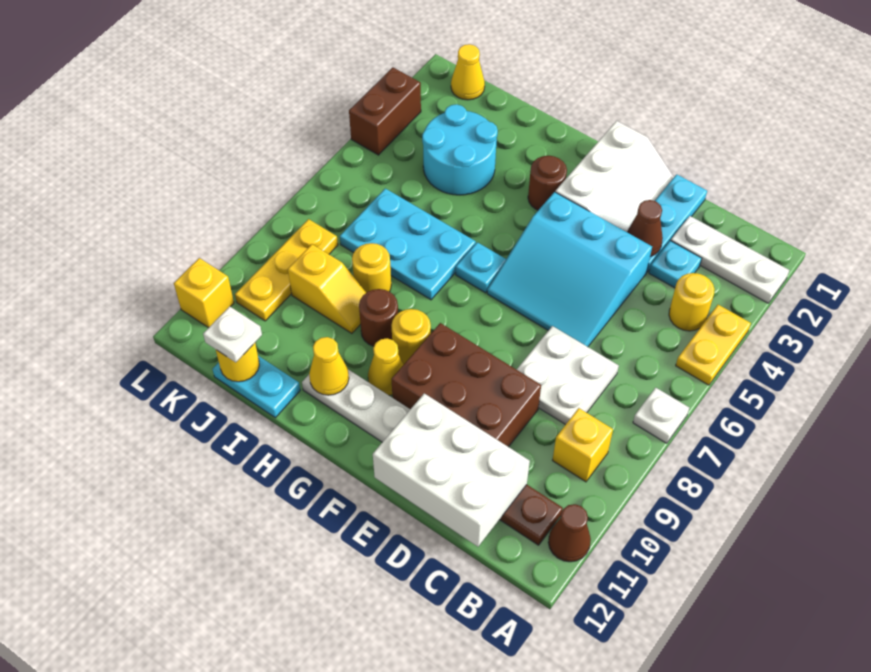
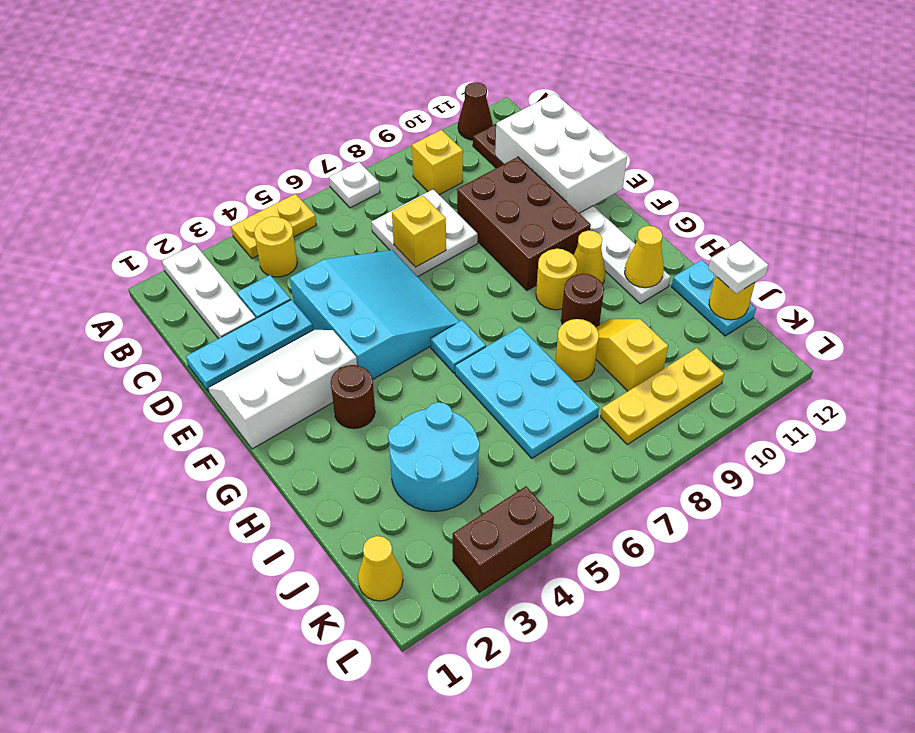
brown 1x1 cone [627,200,663,257] -> none
yellow 1x1 brick [174,258,234,328] -> yellow 1x1 brick moved to [392,196,446,267]

